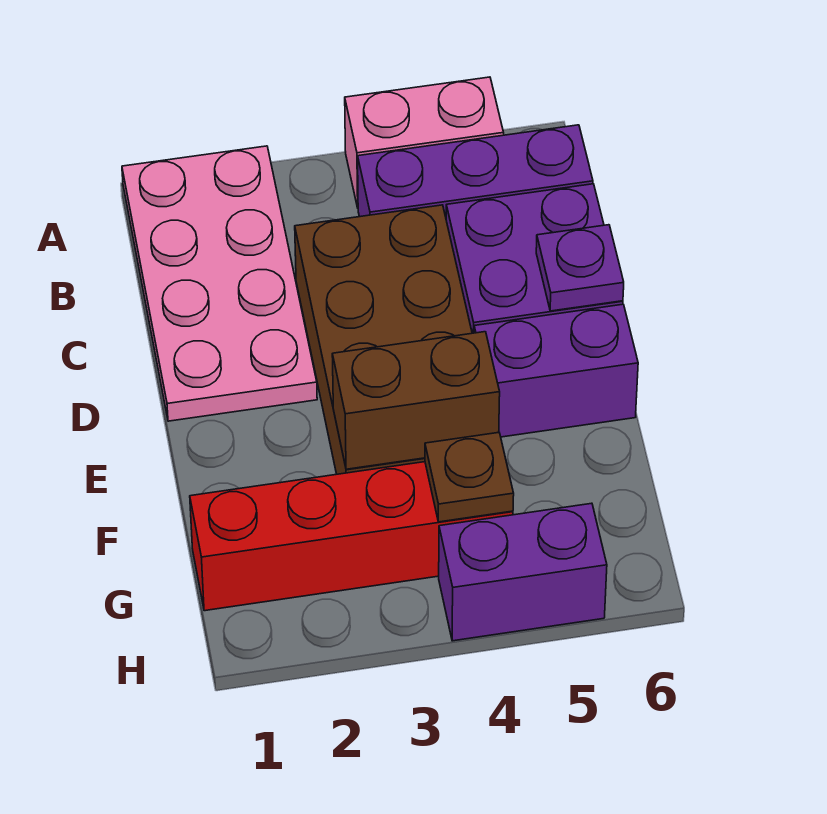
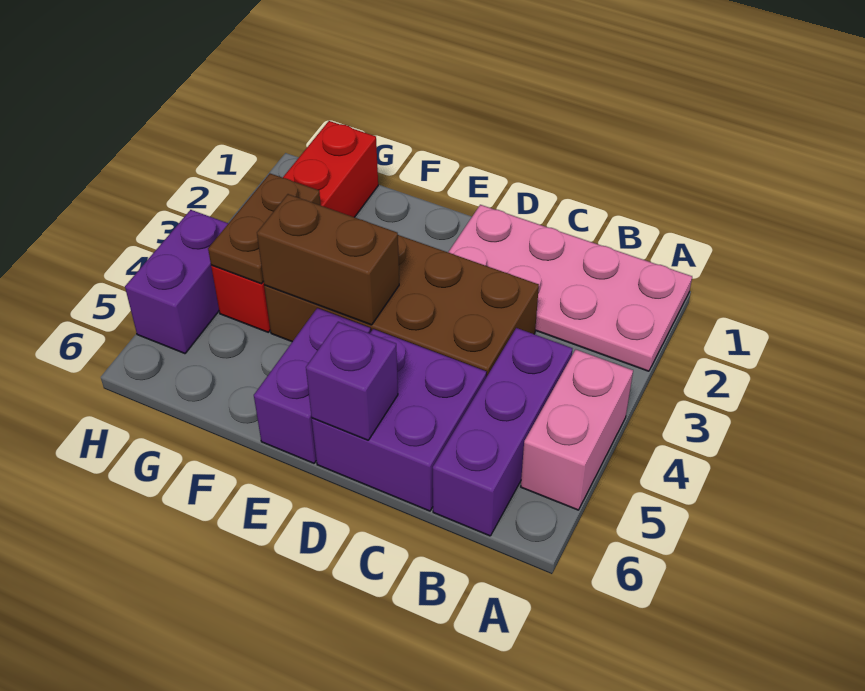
purple 1x1 plate [536,225,624,311] -> purple 1x1 brick [306,322,398,440]
brown 1x2 brick [332,332,500,469] -> brown 1x2 brick turned to [257,194,399,325]
brown 1x1 plate [425,433,514,522] -> brown 1x2 plate [208,174,321,284]

